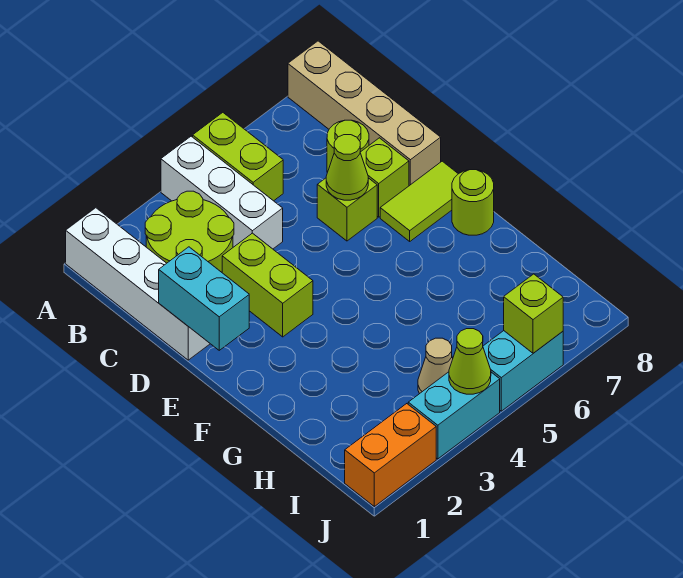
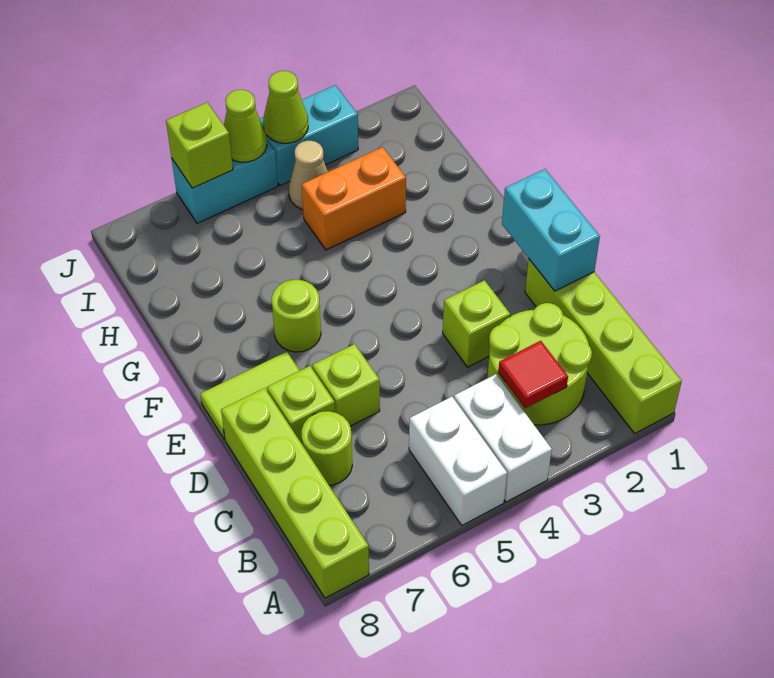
white 1x4 brick [66,208,210,360] -> lime 1x4 brick [525,259,682,434]
white 1x3 brick [161,136,283,249] -> white 1x2 brick [454,374,552,502]
lime 1x2 brick [193,113,283,201] -> white 1x2 brick [409,397,507,525]
tan 1x4 brick [288,41,441,186] -> lime 1x4 brick [221,388,369,598]
none -> red 1x1 tile [498,341,568,408]
lime 1x2 brick [222,233,313,337] -> lime 1x1 brick [443,280,510,367]
lime 1x1 cone [326,135,368,200] -> lime 1x1 cone moved to [224,90,267,162]
lime 1x1 round brick [452,170,494,235] -> lime 1x1 round brick moved to [272,280,321,352]
orange 1x2 brick [345,404,436,506] -> orange 1x2 brick moved to [302,147,406,250]

